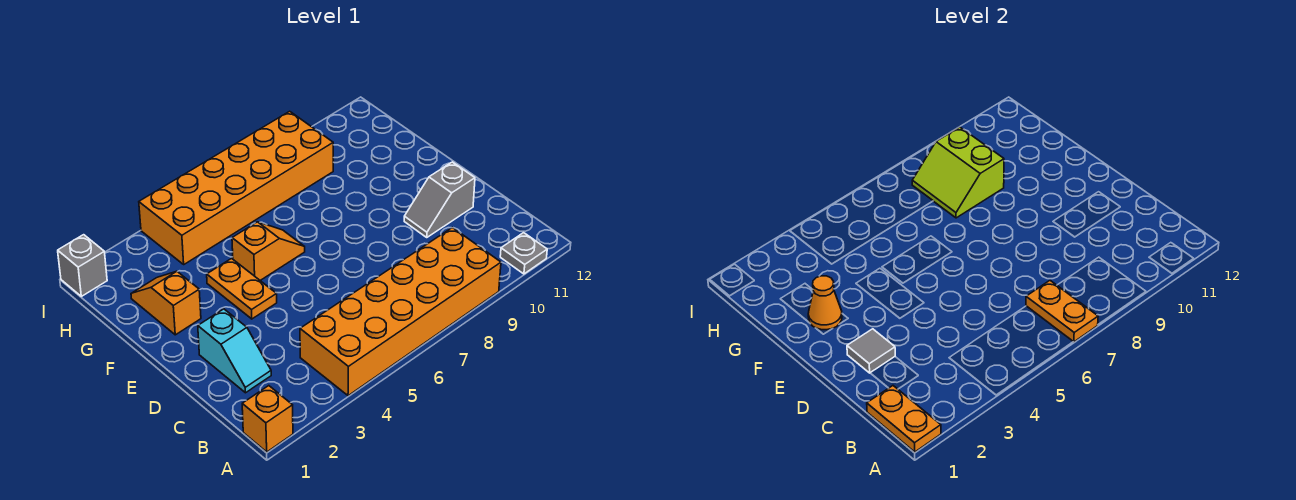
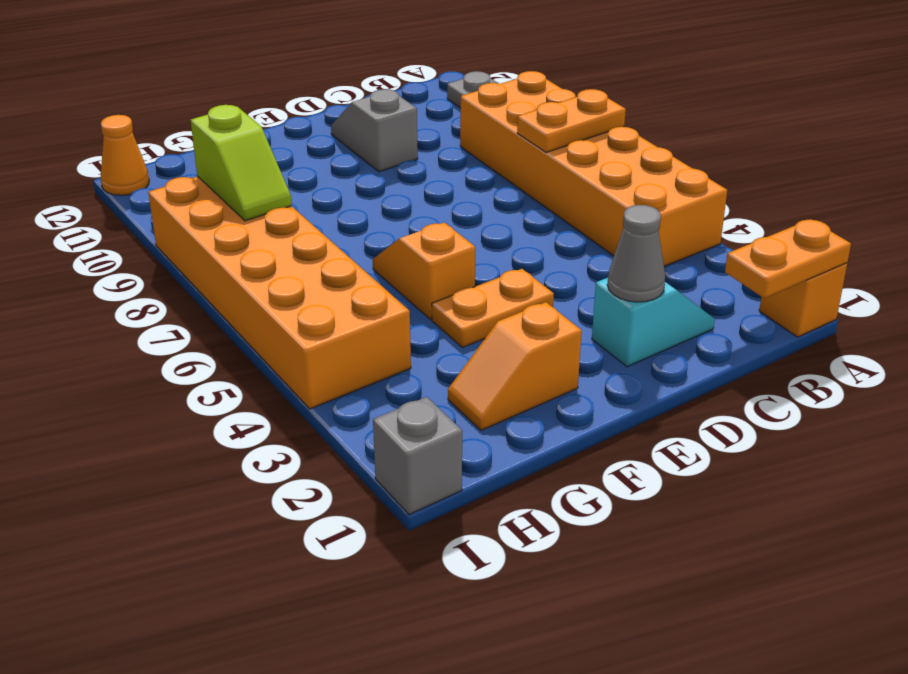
grey 1x1 tile [847,329,895,373] -> grey 1x1 cone [607,205,665,302]
grey 1x2 slope [404,162,475,237] -> grey 1x2 slope turned to [331,89,418,172]
orange 1x1 cone [808,276,842,330] -> orange 1x1 cone moved to [101,115,149,195]
lime 2x2 slope [912,127,1004,218] -> lime 1x2 slope [191,105,292,221]

